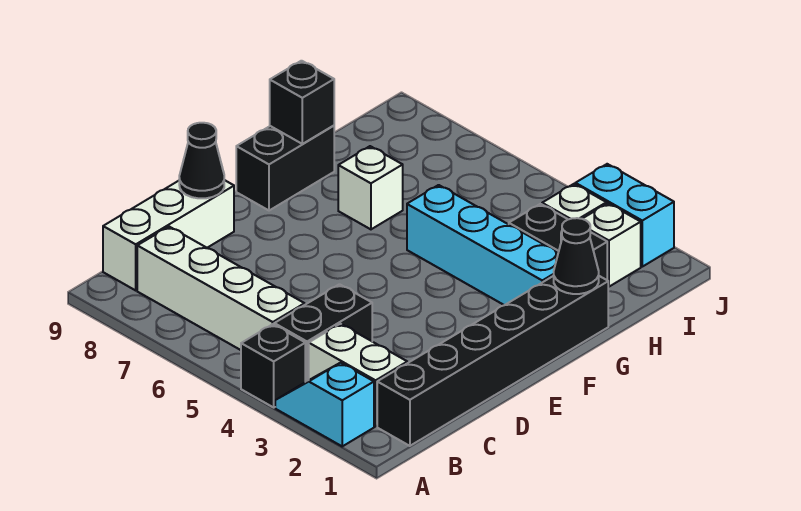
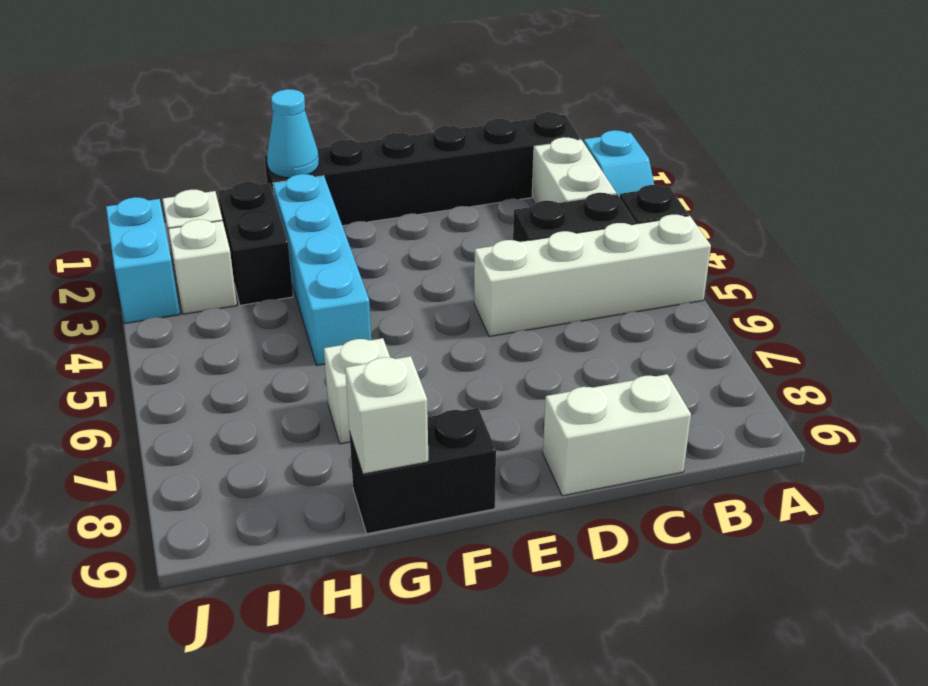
white 1x4 brick [137,227,305,350] -> white 1x4 brick turned to [474,215,711,337]
white 1x3 brick [103,180,234,290] -> white 1x2 brick [543,374,691,496]
black 1x1 cone [179,123,224,198] -> none
black 1x1 cone [554,218,599,294] -> cyan 1x1 cone [267,89,319,178]
black 1x1 brick [270,61,334,144] -> white 1x1 brick [345,356,428,474]

